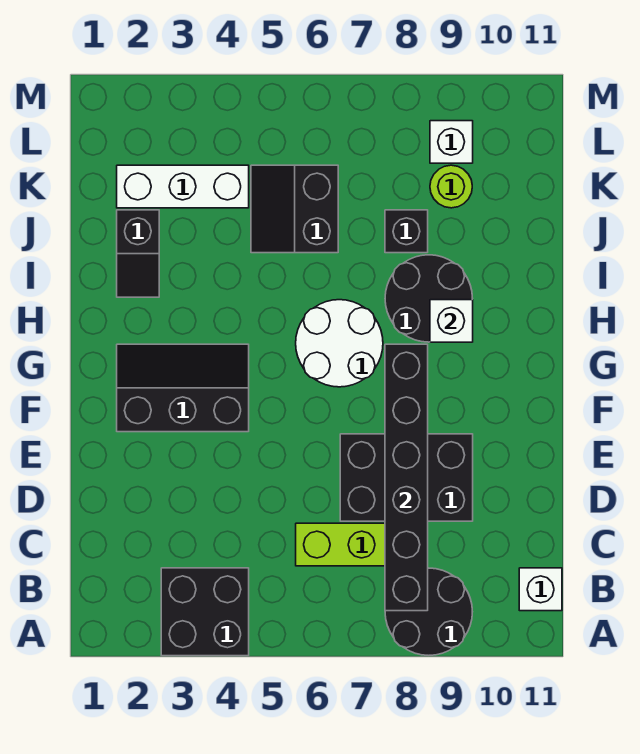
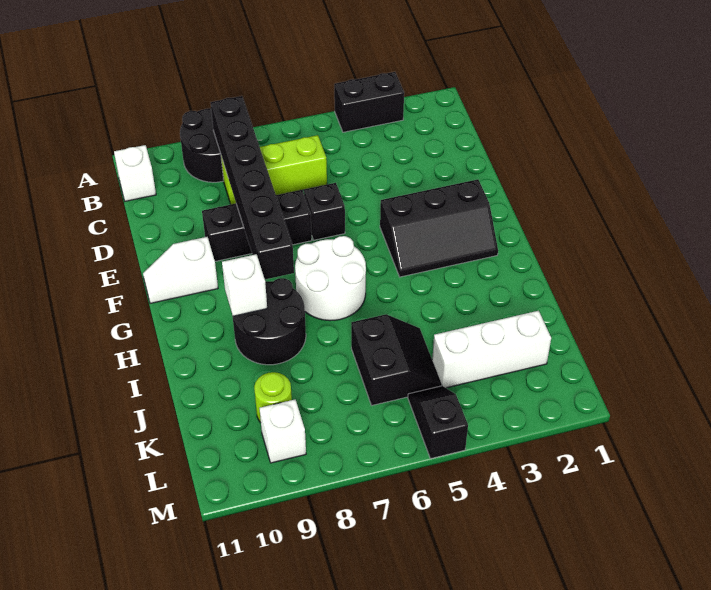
black 2x2 brick [161,568,249,656] -> black 1x2 brick [334,72,404,132]
black 2x3 brick [340,434,473,521] -> black 1x3 brick [202,190,312,261]
none -> white 1x2 slope [143,237,218,303]
black 1x2 slope [117,210,159,297] -> black 1x2 slope moved to [408,386,468,459]
black 1x1 brick [385,210,428,253] -> black 1x1 brick moved to [304,183,345,240]

